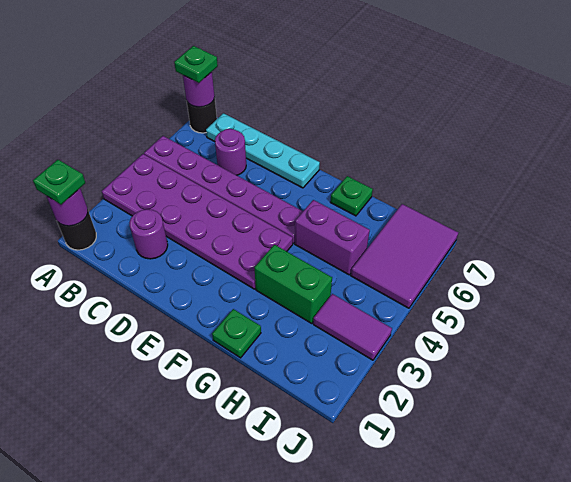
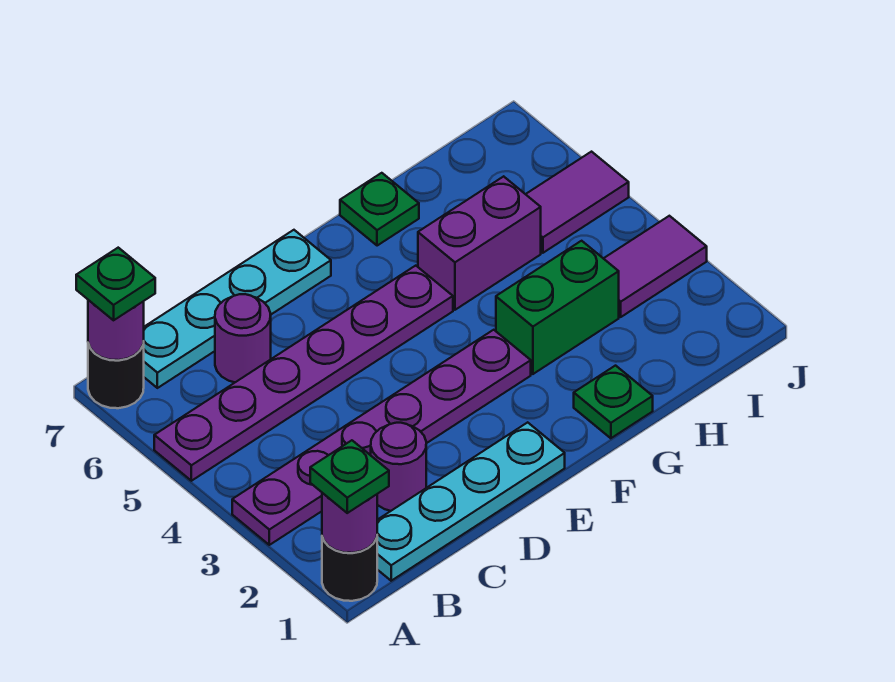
purple 2x6 plate [102,154,293,289] -> purple 1x6 plate [232,330,531,545]
none -> cyan 1x4 plate [377,422,565,581]
purple 2x3 tile [351,204,458,308] -> purple 1x2 tile [526,152,629,253]

